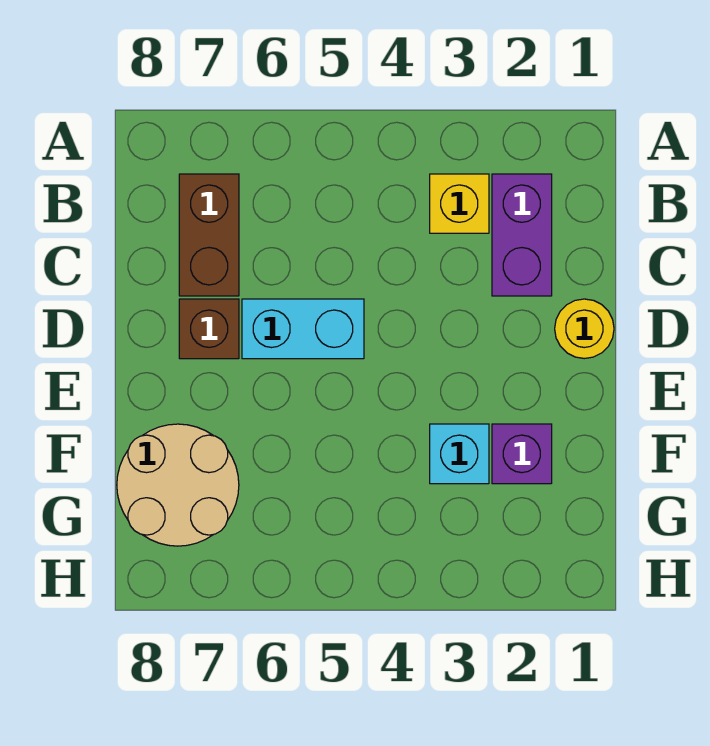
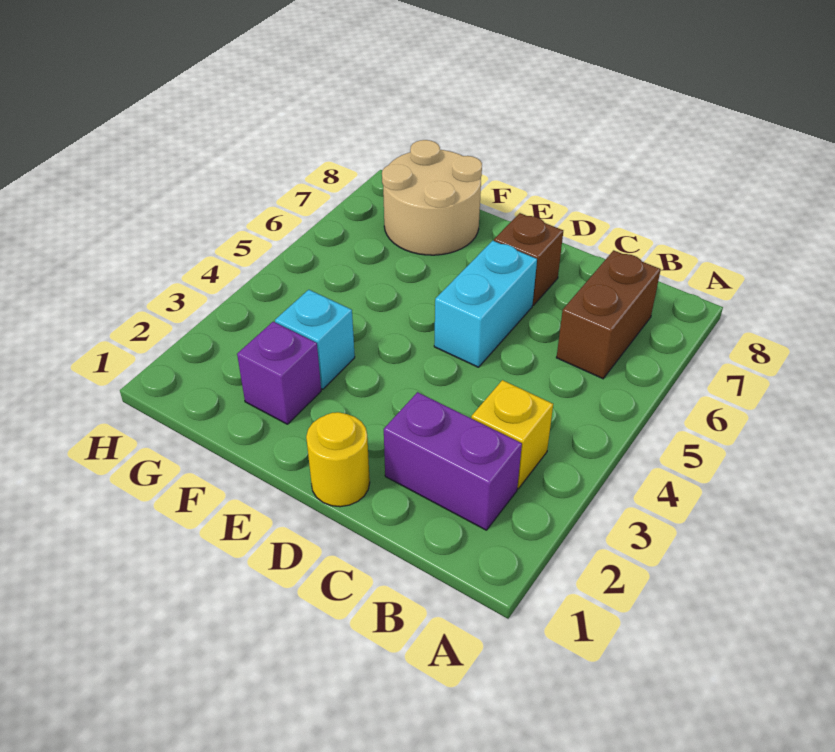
brown 1x2 brick [179,174,239,296] -> brown 1x2 brick turned to [556,250,661,379]

